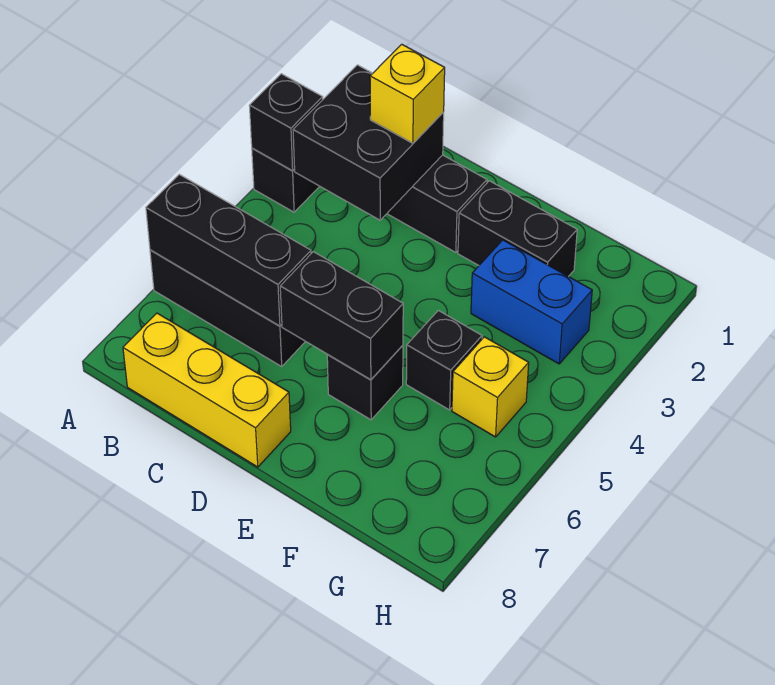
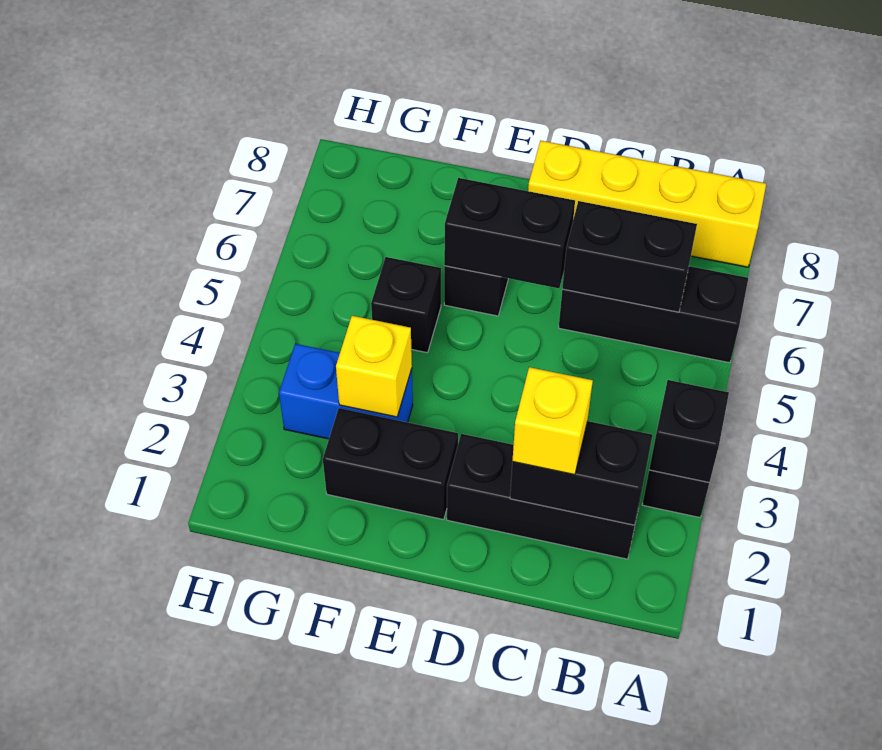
black 1x3 brick [146,174,311,326] -> black 1x2 brick [562,201,697,312]
black 2x2 brick [293,65,444,220] -> black 1x2 brick [510,421,653,525]
yellow 1x3 brick [123,313,291,467] -> yellow 1x4 brick [528,141,766,267]
yellow 1x1 brick [452,337,529,437] -> yellow 1x1 brick moved to [336,316,412,417]

